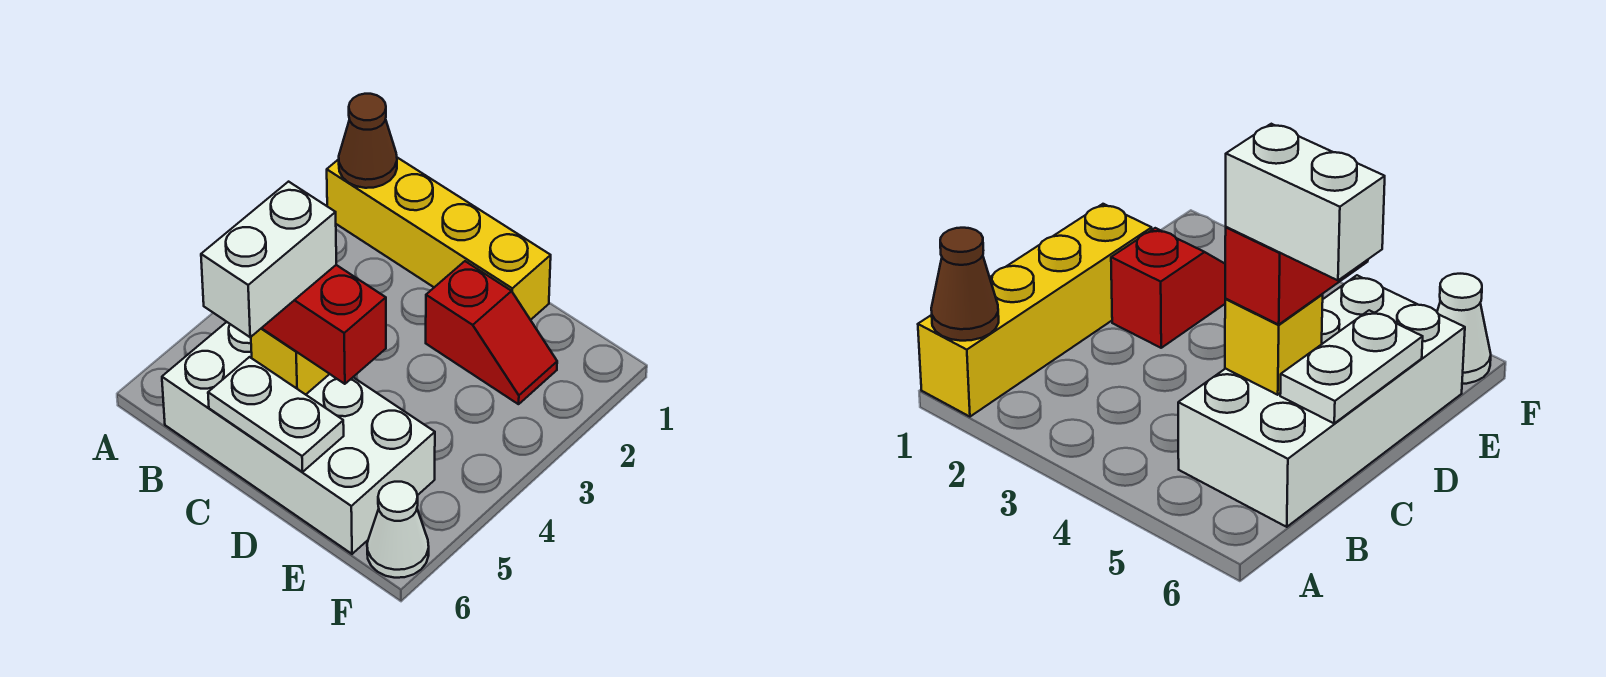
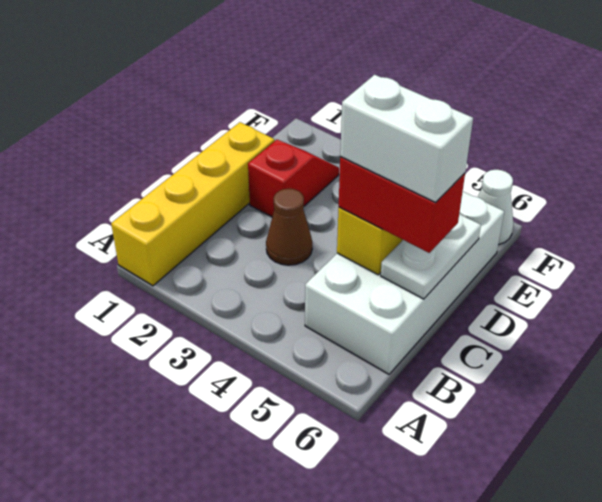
brown 1x1 cone [339,94,397,188] -> brown 1x1 cone moved to [266,189,312,265]
red 1x2 brick [262,265,386,384] -> red 1x2 brick turned to [339,157,465,253]

